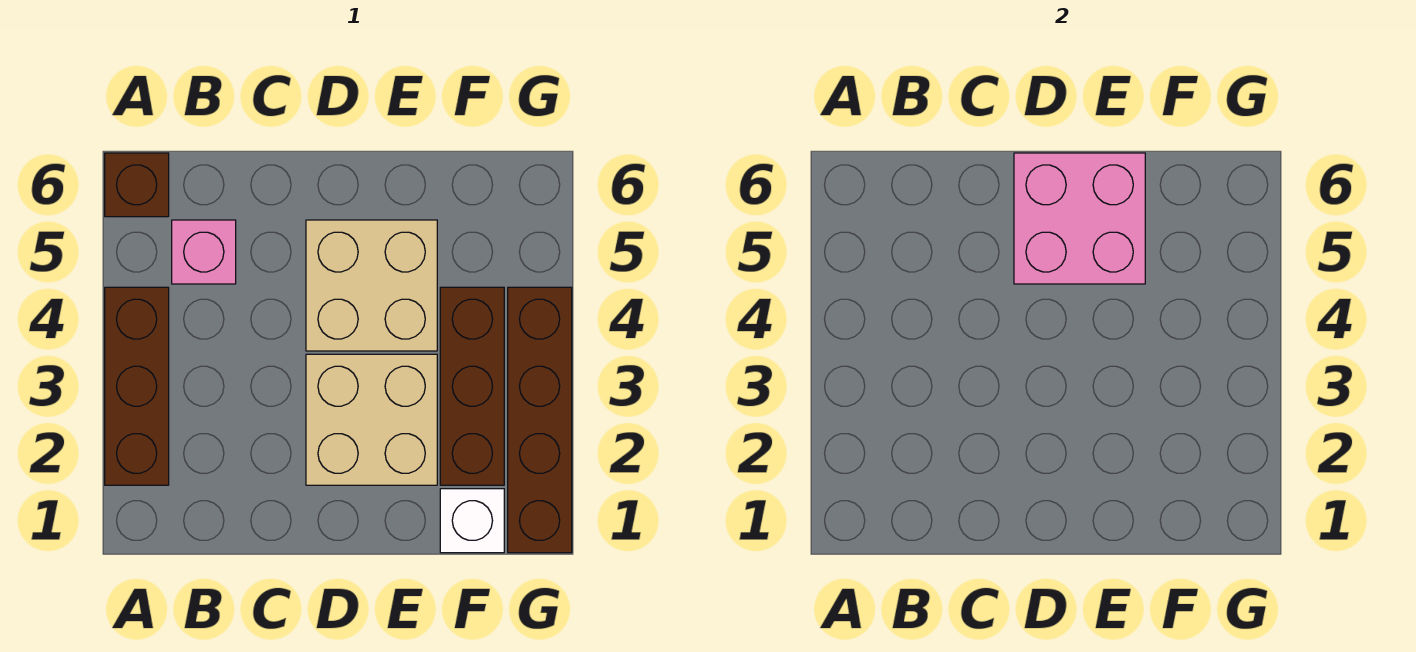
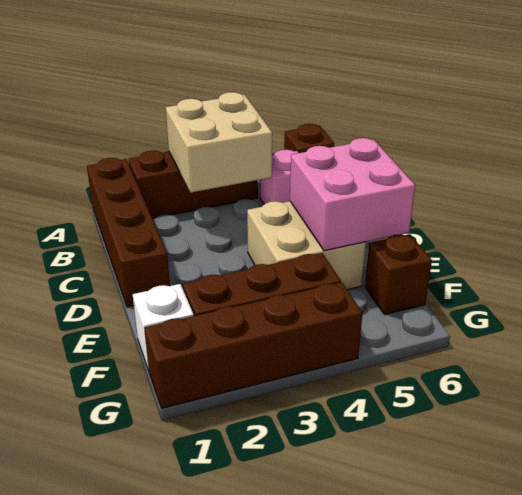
none -> brown 1x4 brick [87,158,170,307]
tan 2x2 brick [306,354,437,485] -> tan 2x2 brick moved to [166,92,272,192]
none -> brown 1x1 brick [365,234,432,315]

